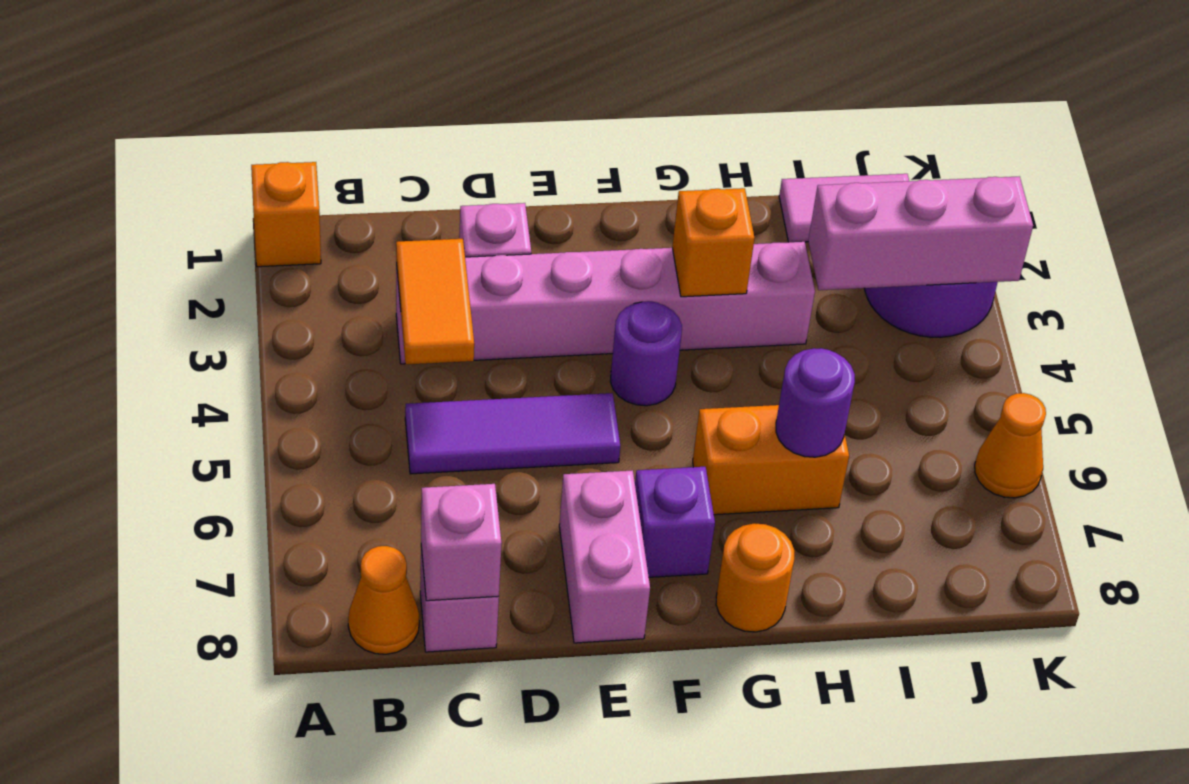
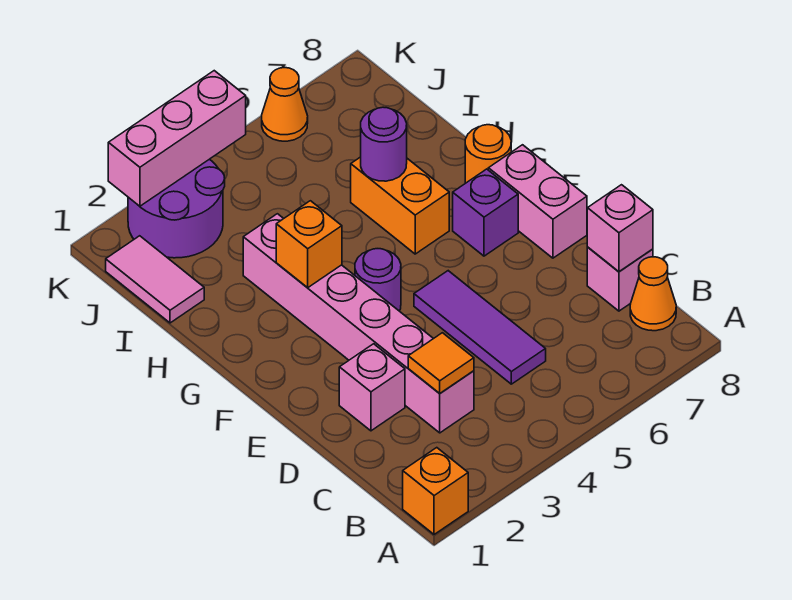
orange 1x2 tile [396,239,474,364] -> orange 1x1 tile [408,333,474,394]
pink 1x2 brick [559,470,650,643] -> pink 1x2 brick turned to [488,145,587,258]
pink 1x3 brick [808,176,1033,290] -> pink 1x3 brick turned to [108,71,246,206]

